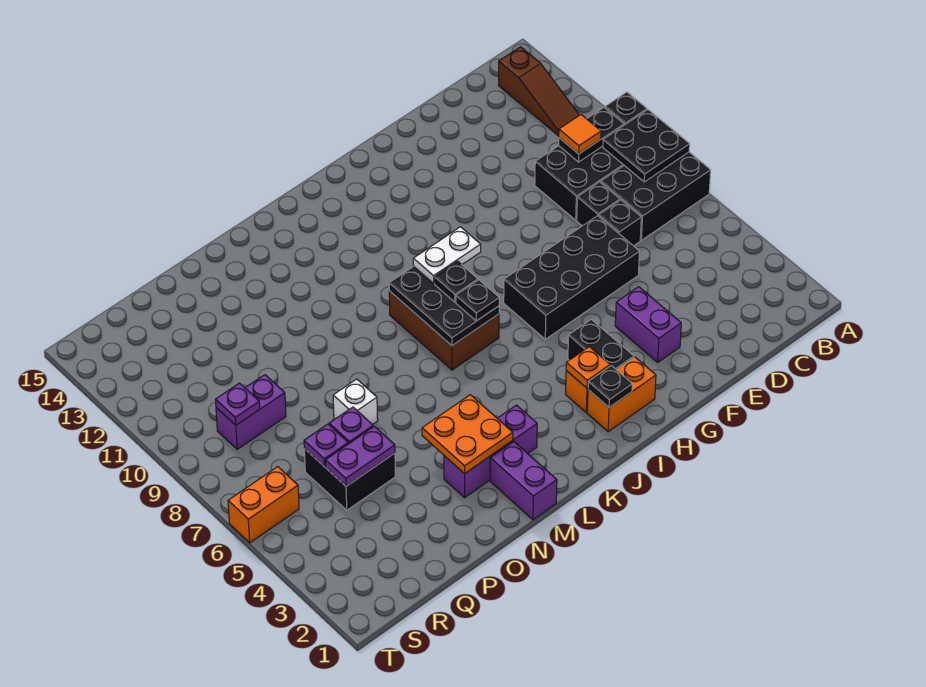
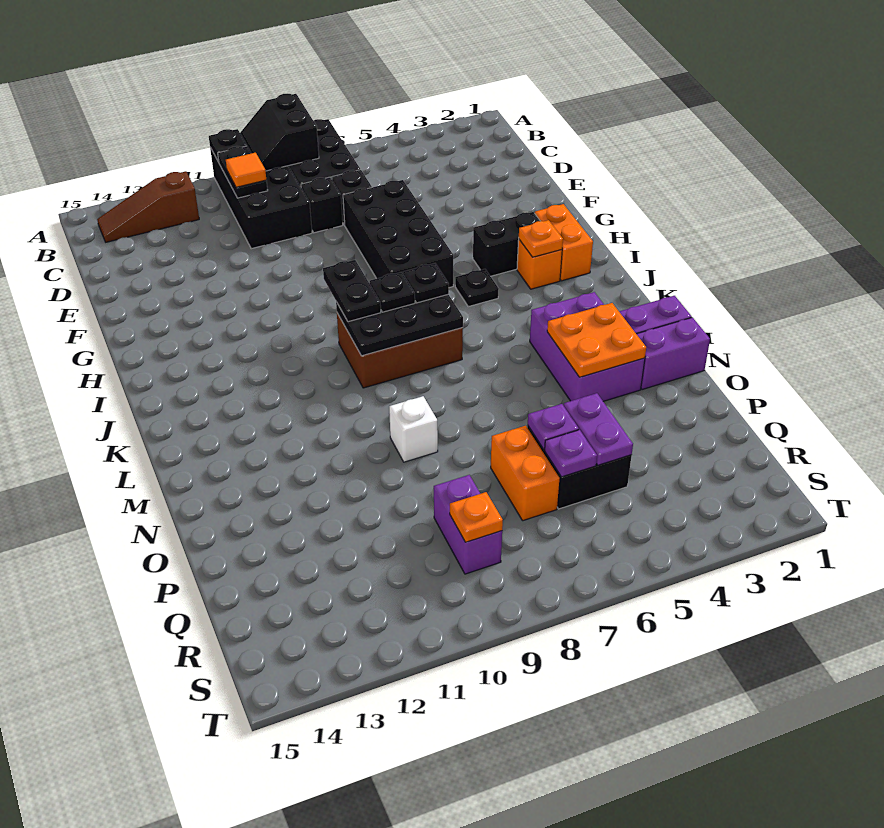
black 2x2 plate [603,110,690,182] -> black 2x2 slope [240,94,319,171]
brown 1x3 slope [499,47,579,136] -> brown 1x3 slope turned to [97,171,199,242]
purple 1x2 brick [615,287,681,362] -> purple 1x2 brick moved to [637,317,710,390]
black 1x1 plate [588,366,632,407] -> black 1x1 plate moved to [455,269,499,307]
white 1x2 plate [413,227,481,283] -> black 1x2 plate [323,260,381,322]
purple 1x3 brick [444,405,537,498] -> purple 2x3 brick [530,292,645,401]
white 1x1 brick [333,379,378,425] -> white 1x1 brick moved to [389,396,438,462]
purple 1x1 plate [215,383,260,425] -> orange 1x1 plate [450,492,503,542]
orange 1x2 brick [228,467,299,543] -> orange 1x2 brick moved to [491,426,560,521]

